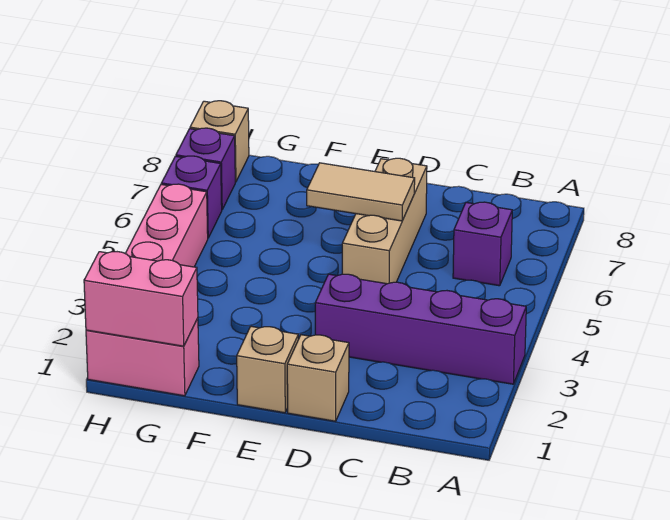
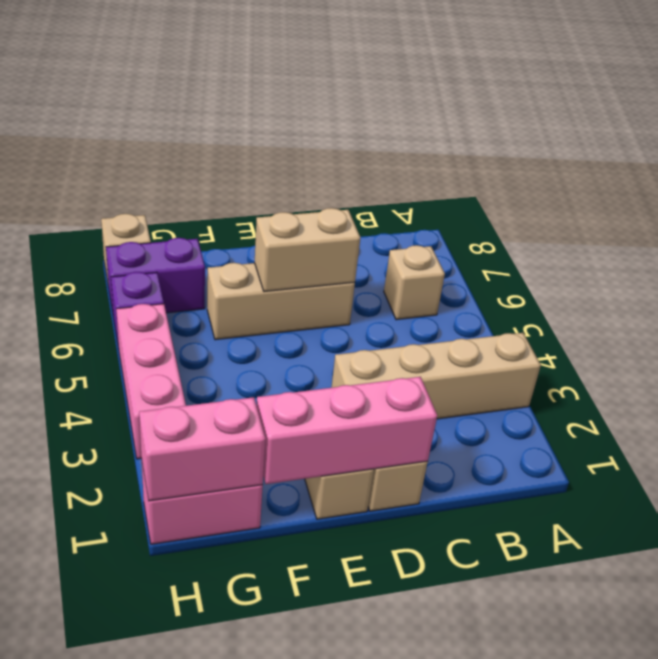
purple 1x4 brick [315,274,526,384] -> tan 1x4 brick [331,333,541,419]
purple 1x1 brick [453,202,512,286] -> tan 1x1 brick [384,245,445,320]
none -> pink 1x3 brick [257,377,437,484]
tan 1x3 brick [342,158,427,284] -> tan 1x3 brick turned to [207,263,355,340]
tan 1x2 tile [307,163,415,221] -> tan 1x2 brick [255,208,360,292]
purple 1x1 brick [176,128,235,209] -> purple 1x2 brick [106,238,205,317]

